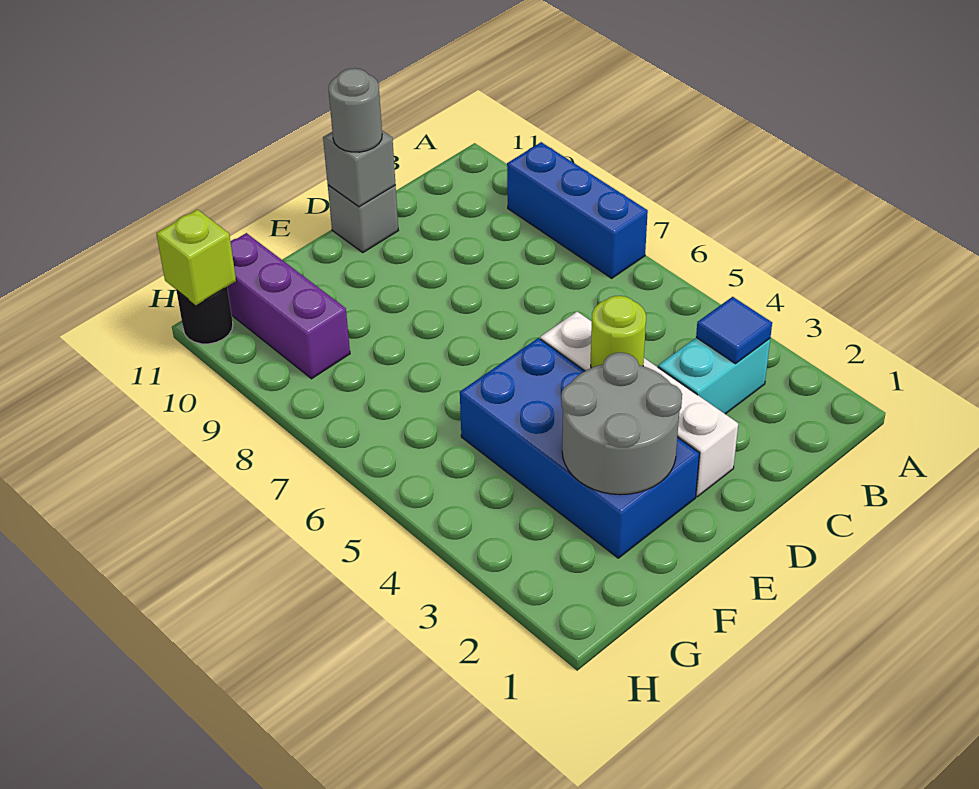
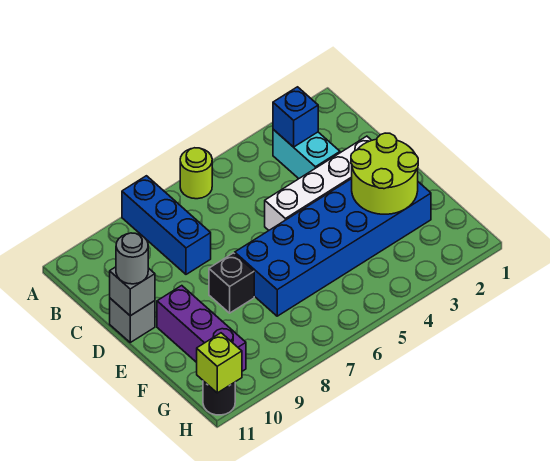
blue 1x3 brick [507,142,648,278] -> blue 1x3 brick turned to [122,176,211,274]
blue 1x1 tile [696,297,772,364] -> blue 1x1 brick [273,87,318,147]
lime 1x1 round brick [591,296,646,368] -> lime 1x1 round brick moved to [180,148,212,199]
blue 2x4 brick [460,338,700,558] -> blue 2x6 brick [235,179,431,316]
grey 2x2 round brick [561,353,682,495] -> lime 2x2 round brick [351,133,418,214]
none -> black 1x1 brick [209,253,254,313]
purple 1x3 brick [227,233,350,379] -> purple 1x3 brick turned to [157,286,246,371]

